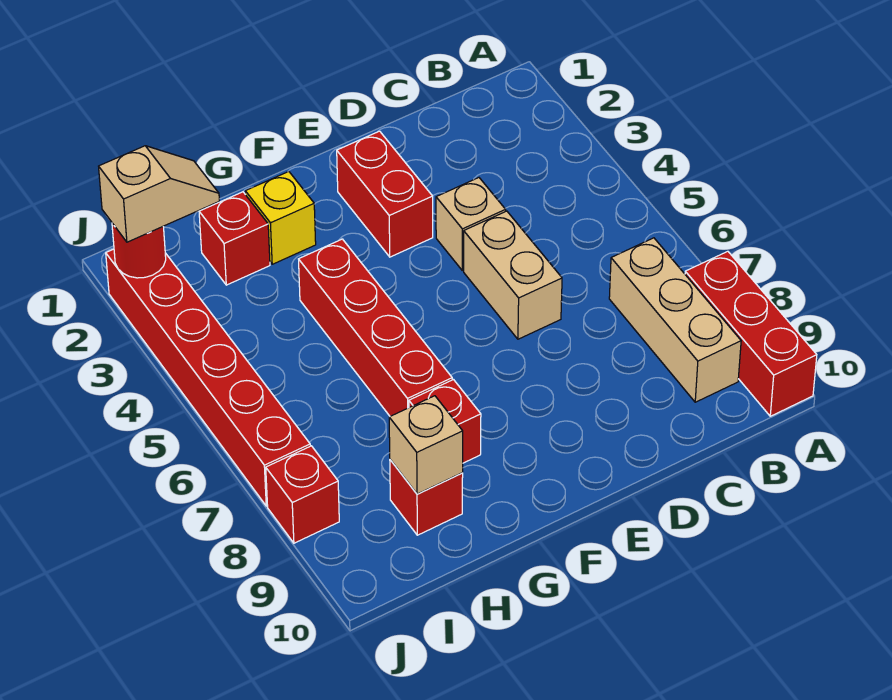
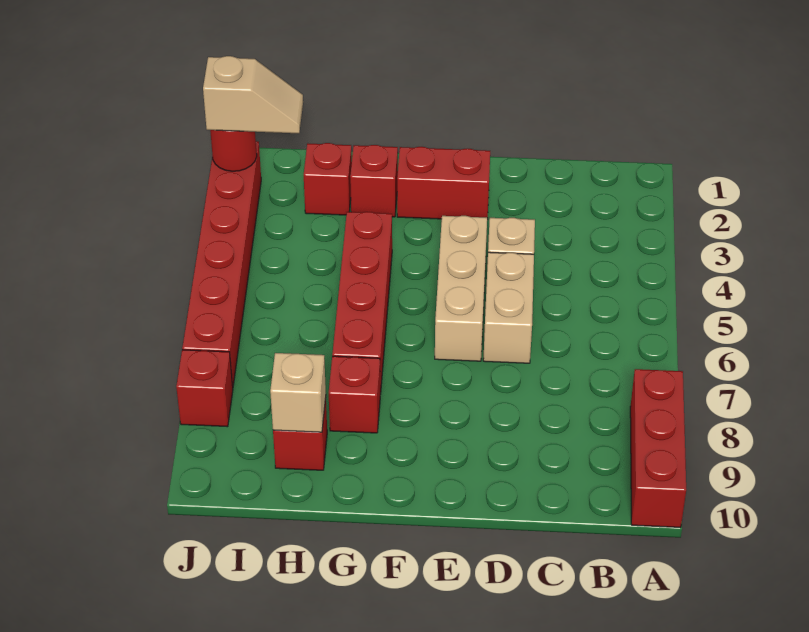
tan 1x3 brick [609,238,741,402] -> tan 1x3 brick moved to [435,216,487,361]
red 1x2 brick [337,131,433,257] -> red 1x2 brick turned to [397,147,490,219]
yellow 1x1 brick [245,172,316,264] -> red 1x1 brick [350,145,398,217]

